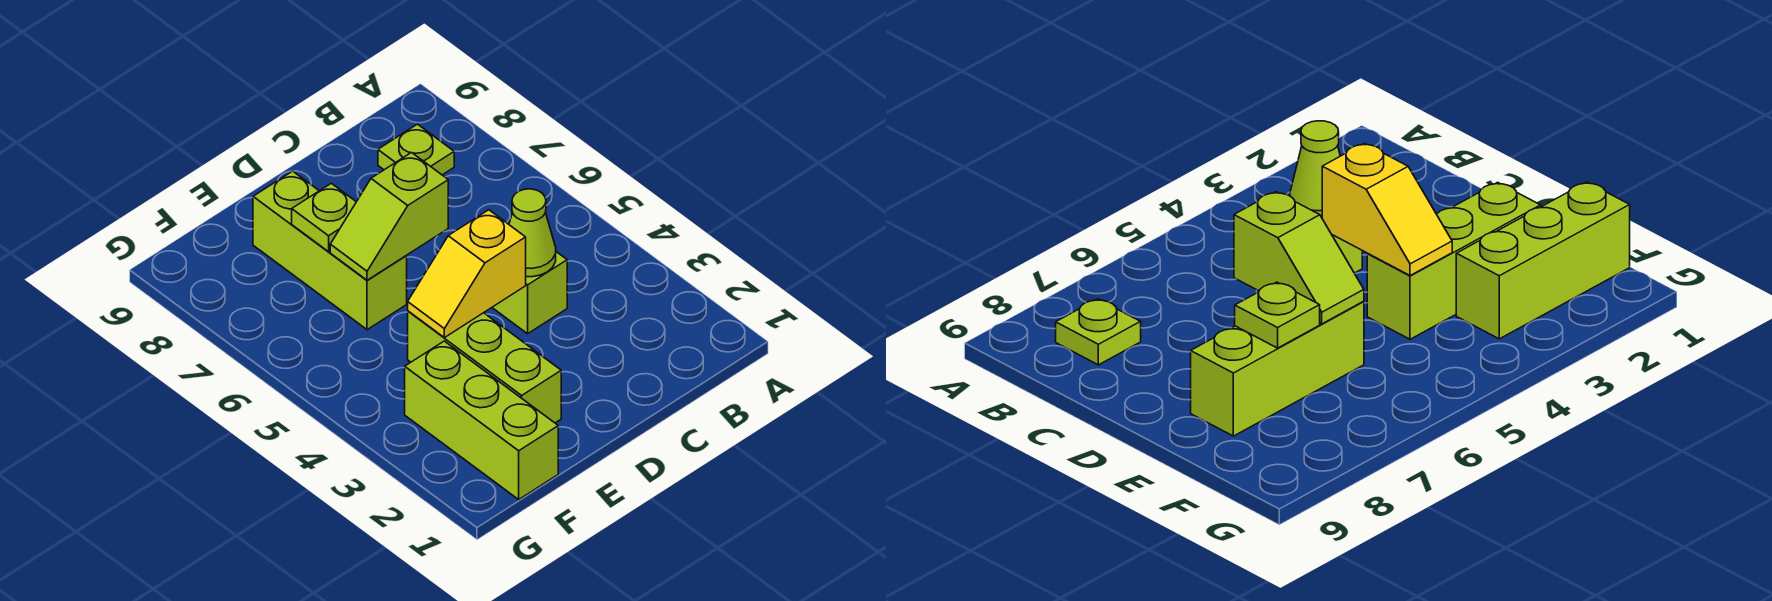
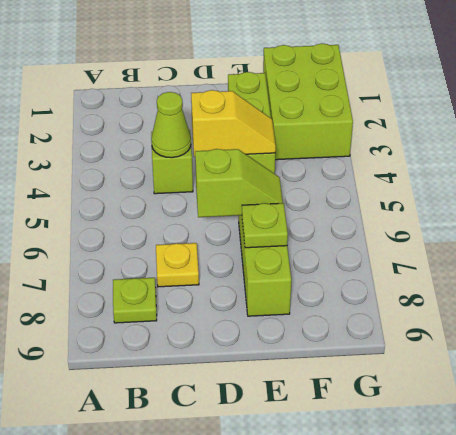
none -> yellow 1x1 plate [156,243,199,287]
lime 1x3 brick [405,341,558,499] -> lime 2x3 brick [263,43,353,160]

